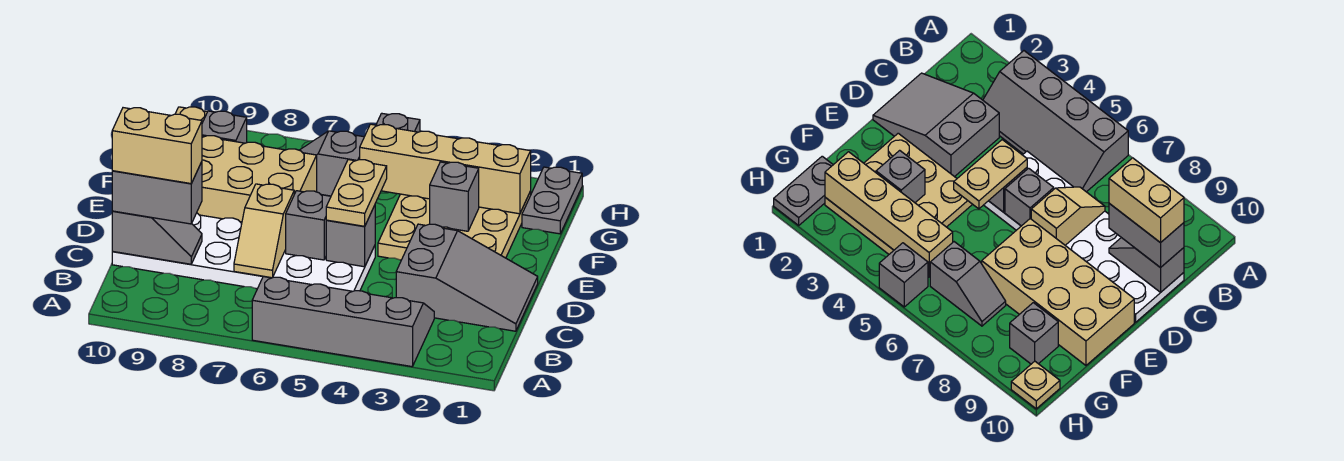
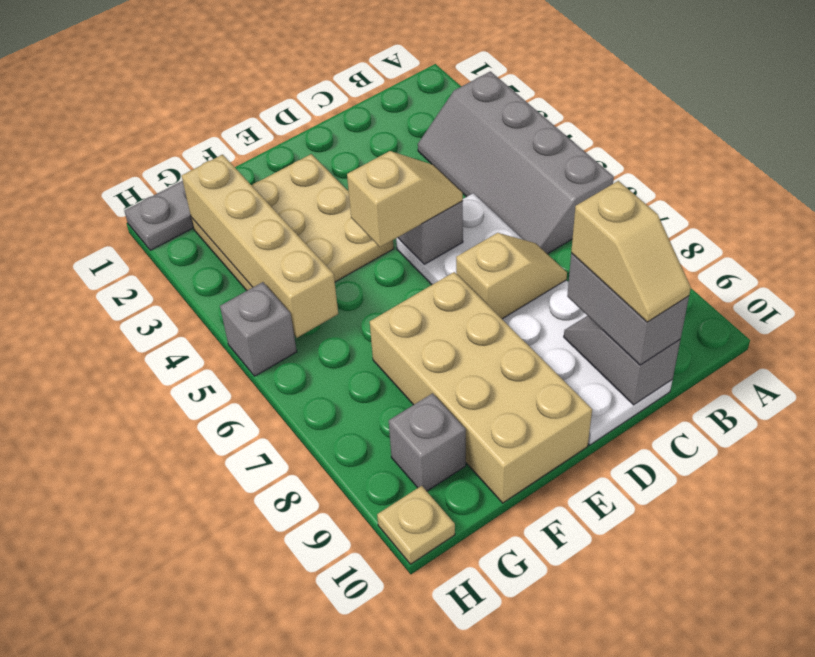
grey 2x3 slope [396,224,538,331] -> none
tan 1x2 brick [112,108,202,184] -> tan 1x2 slope [571,181,691,322]
tan 1x2 plate [326,160,387,226] -> tan 1x2 slope [347,151,463,247]
grey 1x1 brick [286,191,331,260] -> none
grey 1x1 brick [430,162,479,231] -> none
grey 1x2 slope [300,131,364,196] -> none

